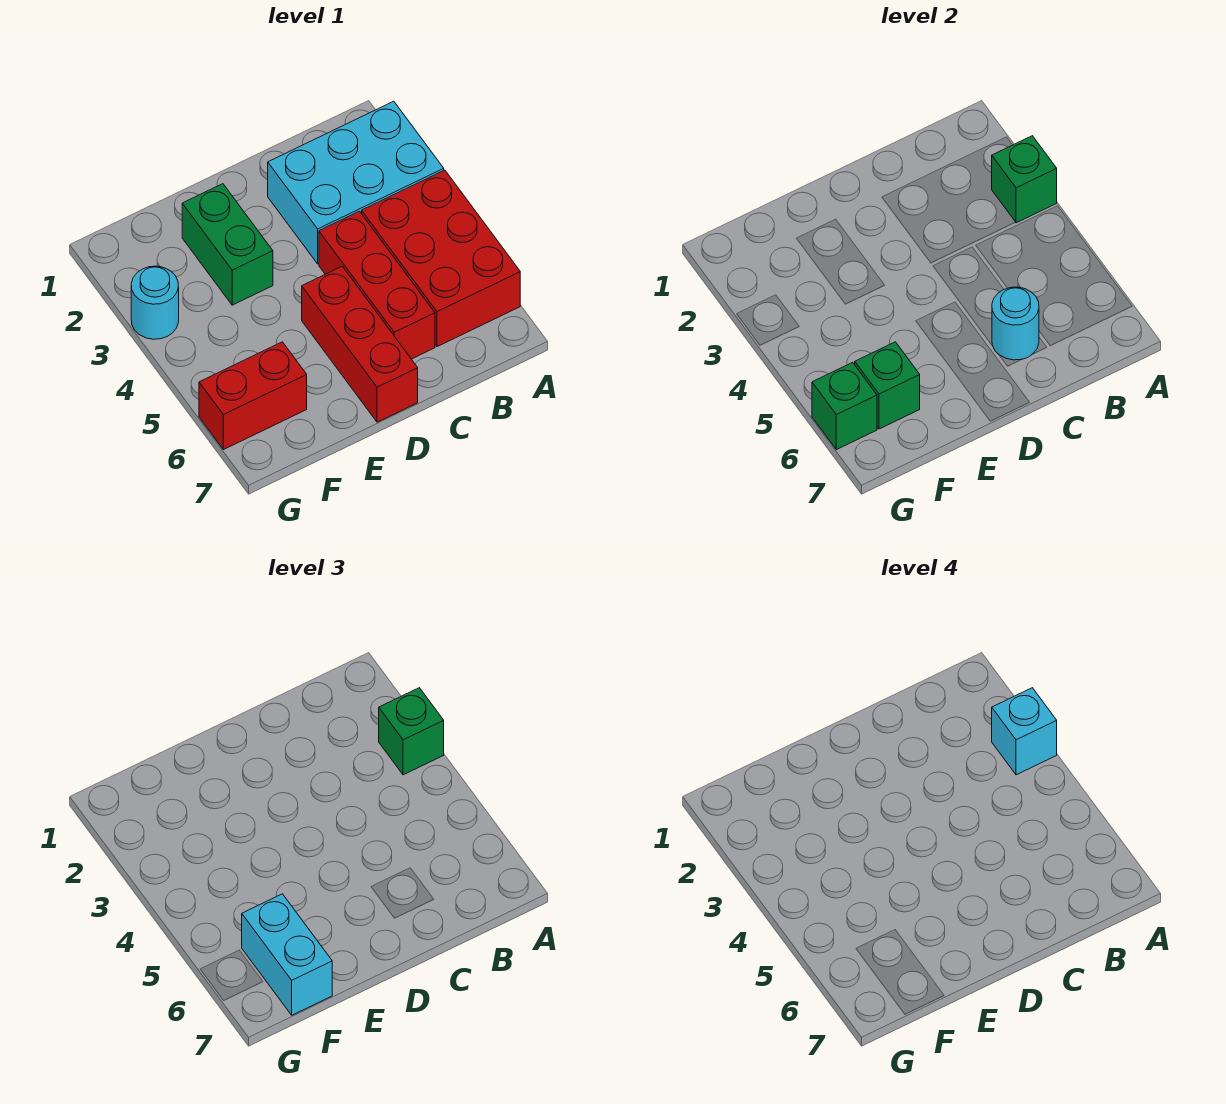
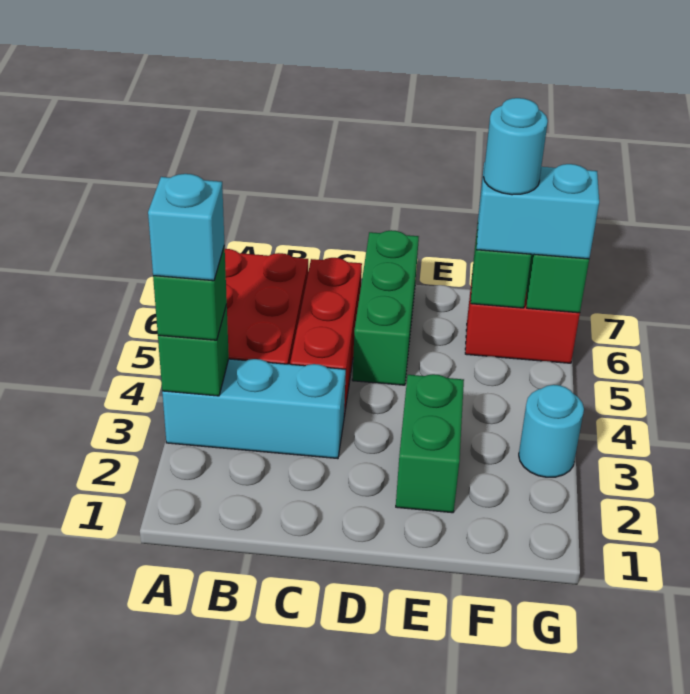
cyan 2x3 brick [268,101,444,264] -> cyan 1x3 brick [162,359,346,459]
cyan 1x1 round brick [992,287,1039,360] -> cyan 1x1 round brick moved to [484,98,548,195]
red 1x3 brick [302,266,418,422] -> green 1x3 brick [352,230,419,385]
cyan 1x2 brick [242,894,332,1015] -> cyan 1x2 brick turned to [477,162,599,259]

